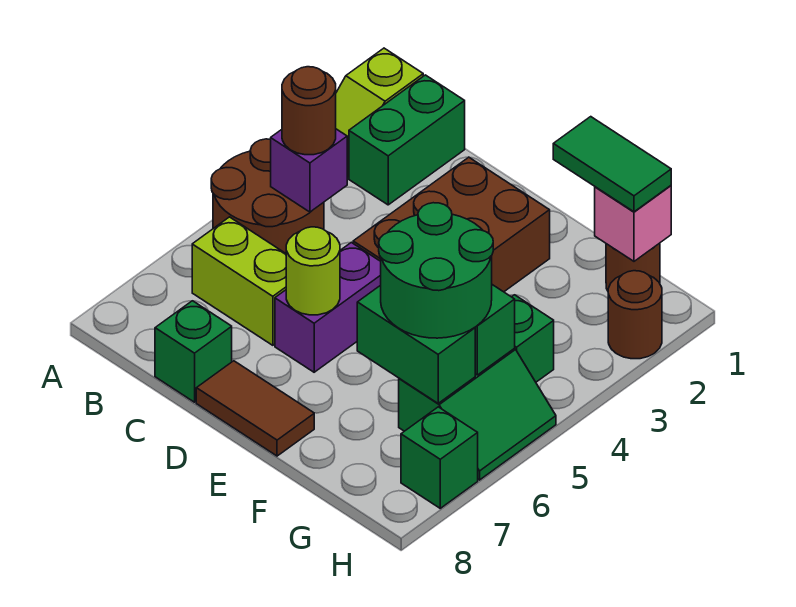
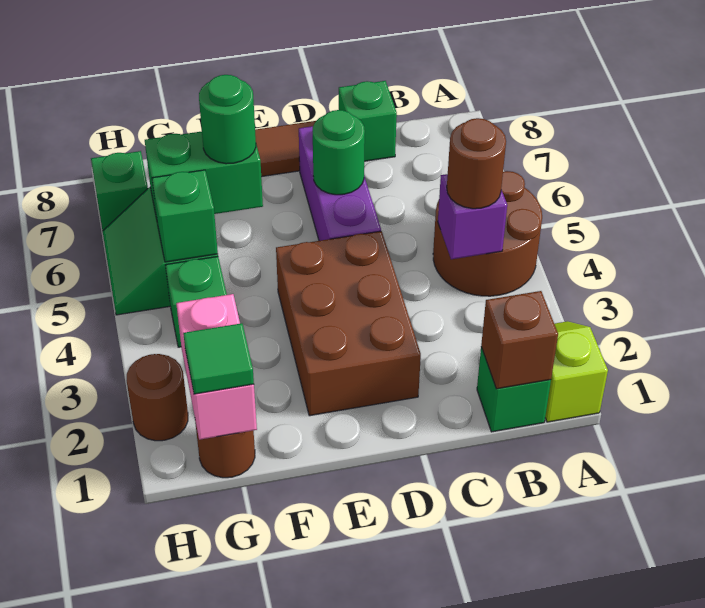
green 1x2 brick [349,75,465,205] -> green 1x1 brick [477,347,551,432]
none -> brown 1x1 brick [481,291,558,389]
lime 1x2 brick [192,217,286,345] -> none
purple 1x2 brick [275,242,381,372] -> purple 1x3 brick [299,126,381,241]
lime 1x1 round brick [286,227,340,315] -> green 1x1 round brick [313,110,365,195]
green 1x2 tile [553,117,671,212] -> green 1x1 tile [183,323,254,394]
green 2x2 round brick [379,203,493,338] -> green 1x1 round brick [199,75,256,164]
pink 1x1 brick [595,186,671,261] -> pink 1x2 brick [176,294,257,440]

